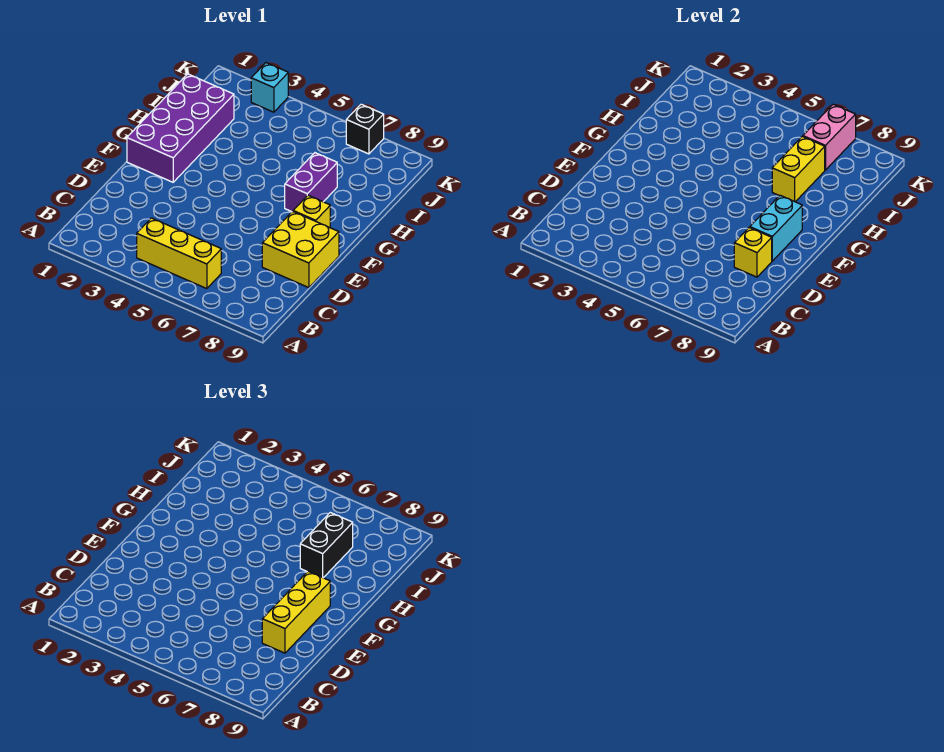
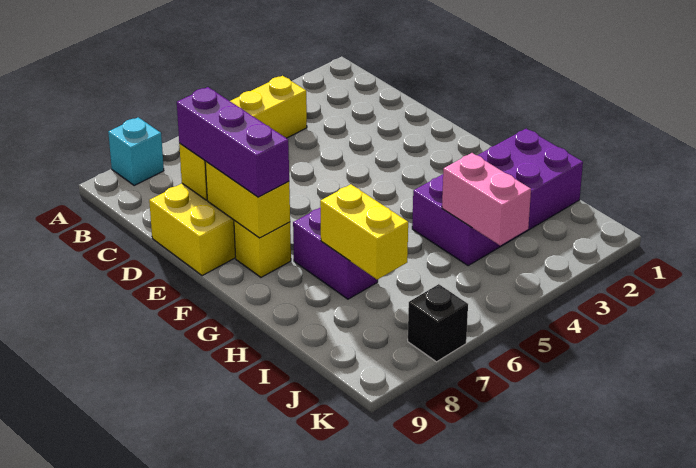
yellow 1x3 brick [262,571,330,653] -> purple 1x3 brick [177,87,289,197]
cyan 1x2 brick [750,195,802,261] -> yellow 1x2 brick [205,162,290,238]
purple 2x4 brick [127,74,234,182] -> purple 2x4 brick turned to [412,129,583,266]
black 1x2 brick [300,512,353,578] -> none
pink 1x2 brick [803,104,856,170] -> pink 1x2 brick moved to [442,153,531,245]
cyan 1x1 brick [251,63,288,112] -> cyan 1x1 brick moved to [108,117,164,185]

